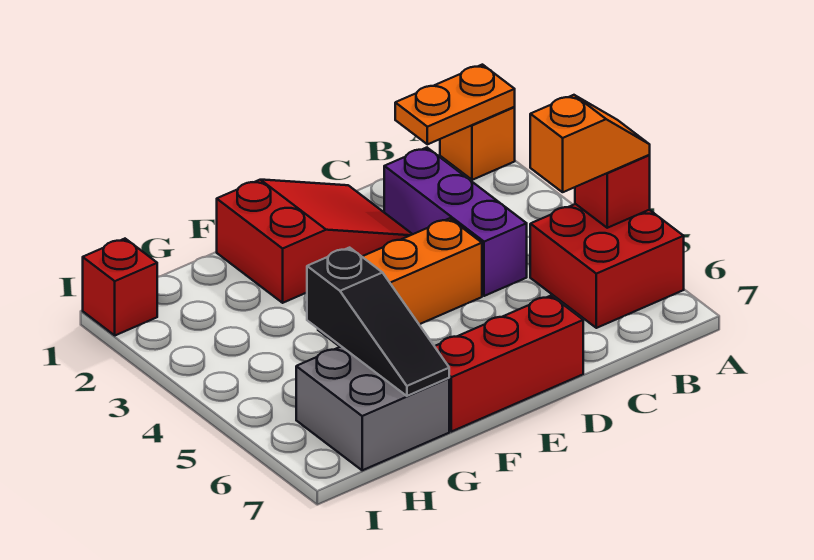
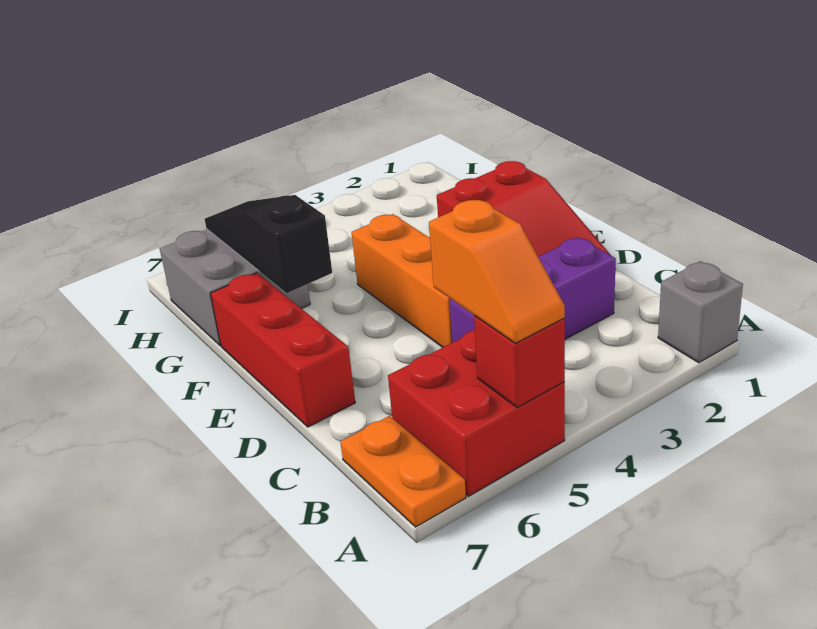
orange 1x1 brick [440,107,515,180] -> grey 1x1 brick [658,261,743,363]
orange 1x2 plate [395,65,515,144] -> orange 1x2 plate moved to [340,416,466,527]
black 1x3 slope [307,248,449,396] -> black 1x3 slope turned to [205,195,332,293]
red 1x1 brick [83,239,157,335] -> none

